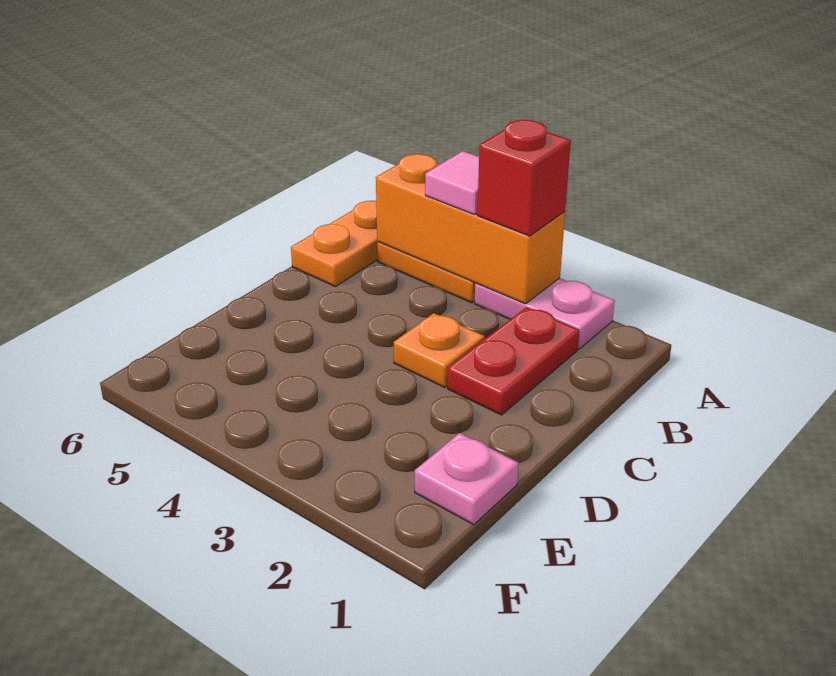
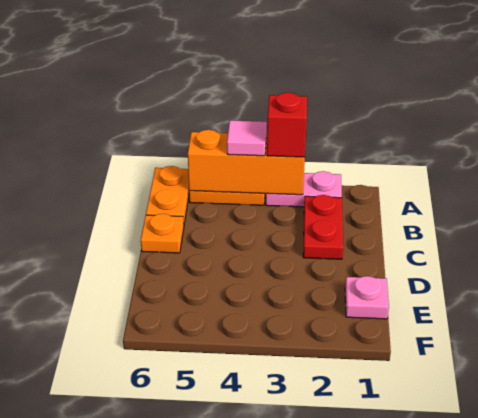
orange 1x1 plate [394,313,485,388] -> orange 1x1 plate moved to [141,214,184,253]

